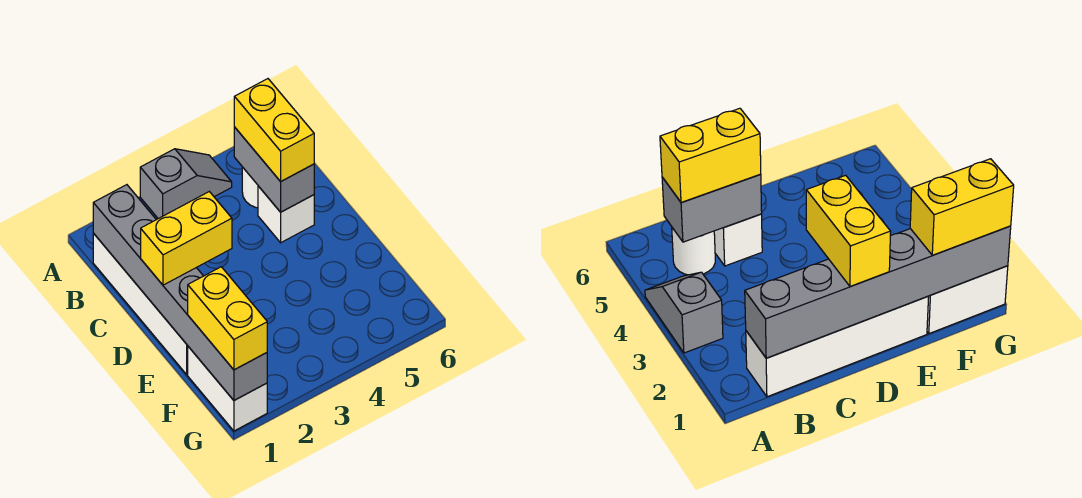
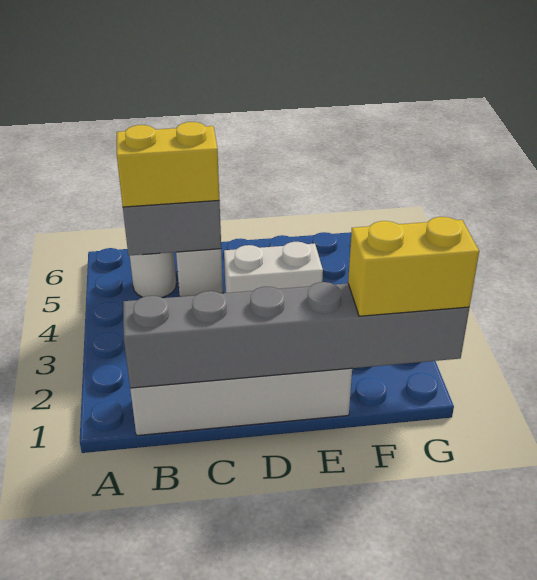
grey 1x2 slope [140,149,232,219] -> none
yellow 1x2 brick [141,192,232,285] -> none
white 1x2 brick [188,347,267,431] -> white 1x2 brick moved to [224,242,323,293]

